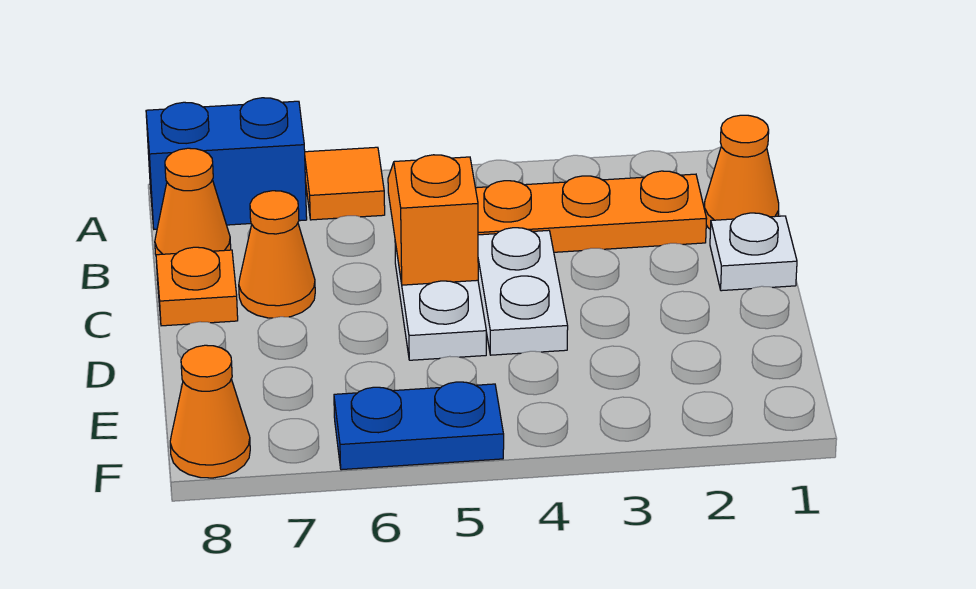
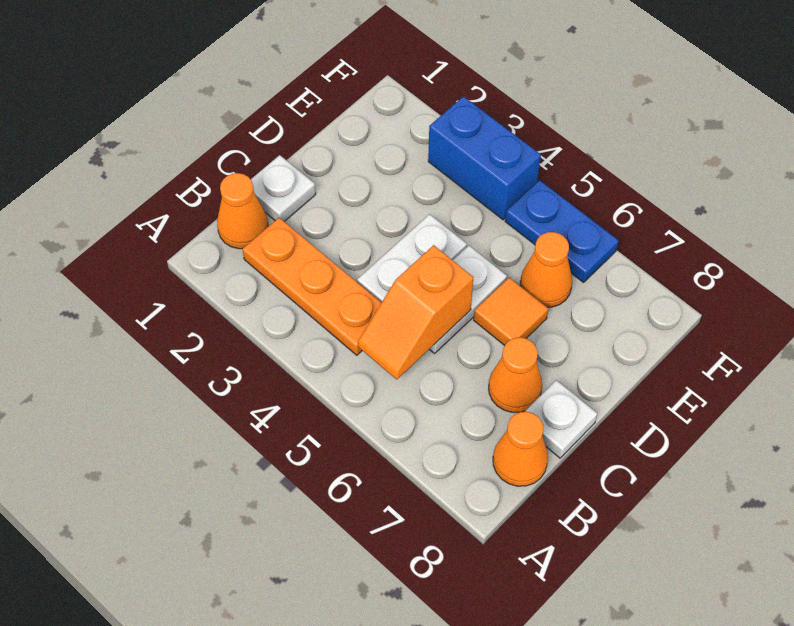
orange 1x1 tile [305,147,385,220] -> orange 1x1 tile moved to [474,277,548,346]
blue 1x2 brick [146,98,307,229] -> blue 1x2 brick moved to [428,96,541,220]
orange 1x1 plate [156,247,238,326] -> white 1x1 plate [525,380,597,458]
orange 1x1 cone [170,345,250,478] -> orange 1x1 cone moved to [520,232,572,307]

